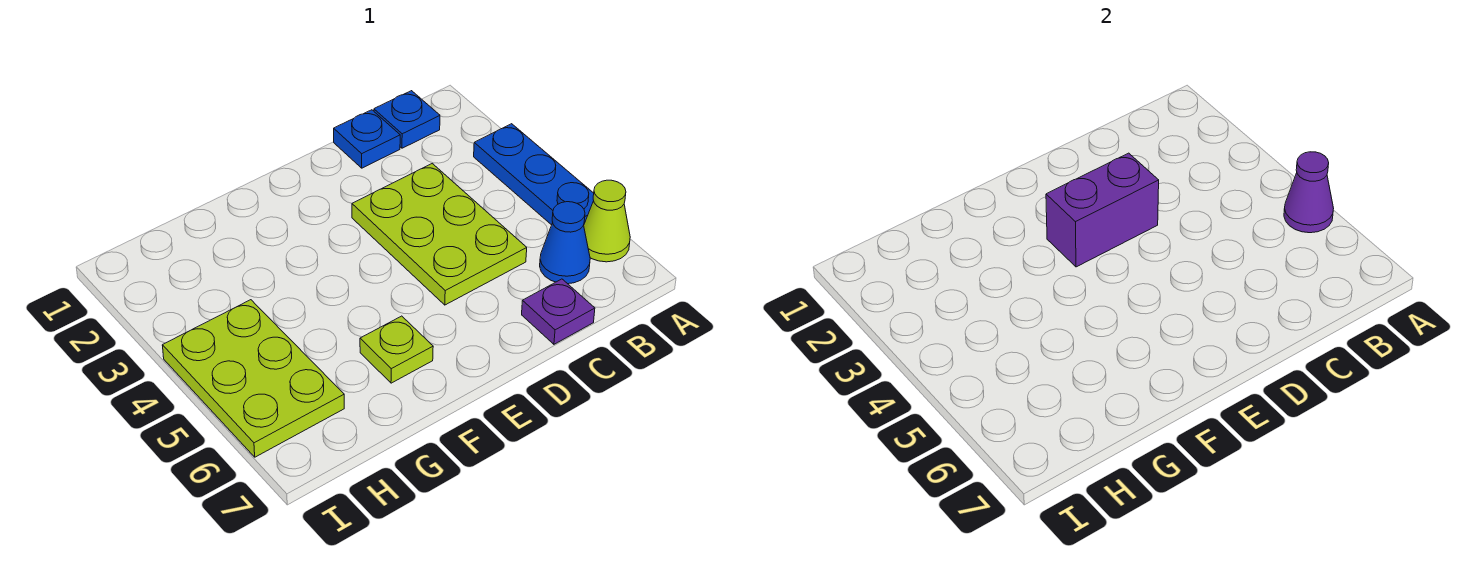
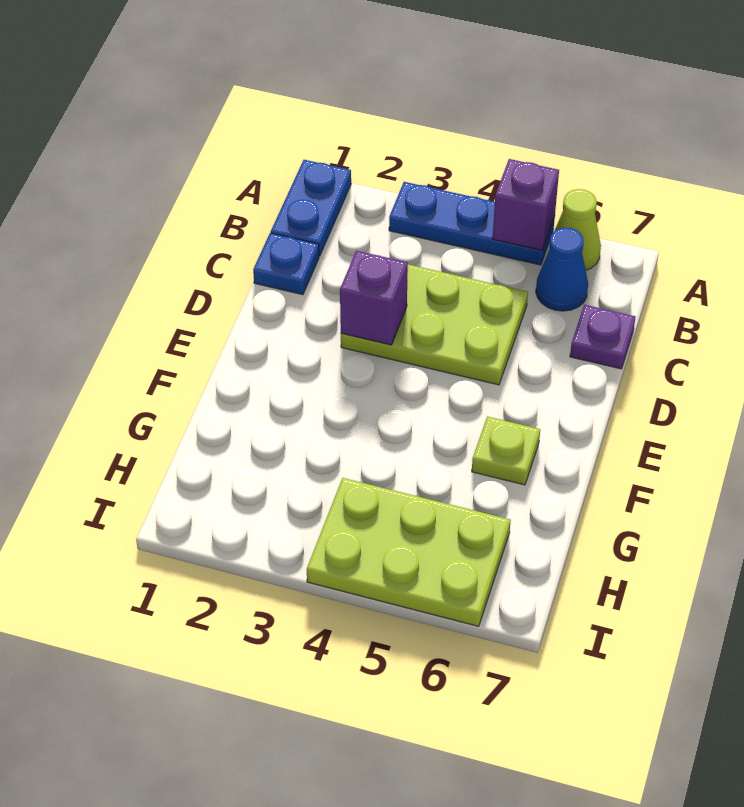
purple 1x1 cone [1284,152,1334,233] -> purple 1x1 brick [493,159,559,250]
blue 1x1 plate [374,91,440,148] -> blue 1x2 plate [271,160,351,256]
purple 1x2 brick [1046,153,1159,267] -> purple 1x1 brick [340,251,408,345]

